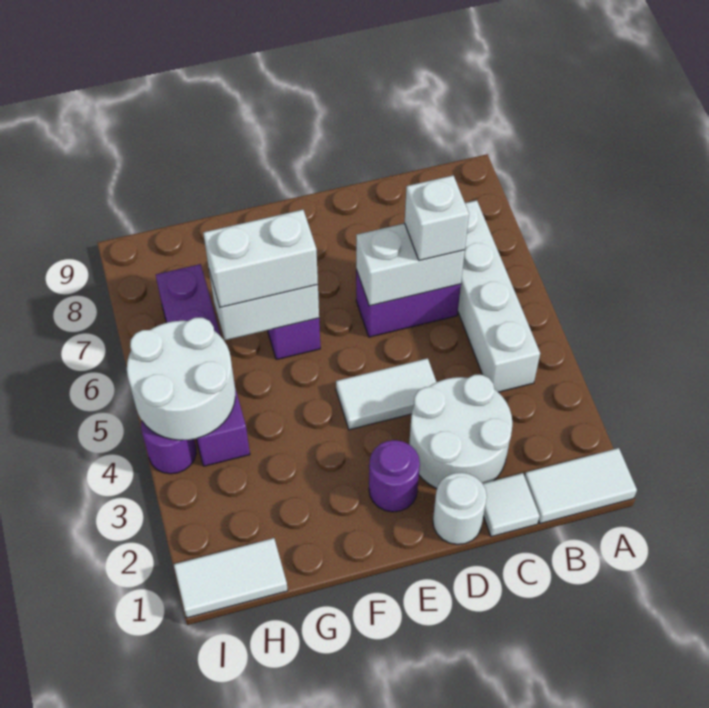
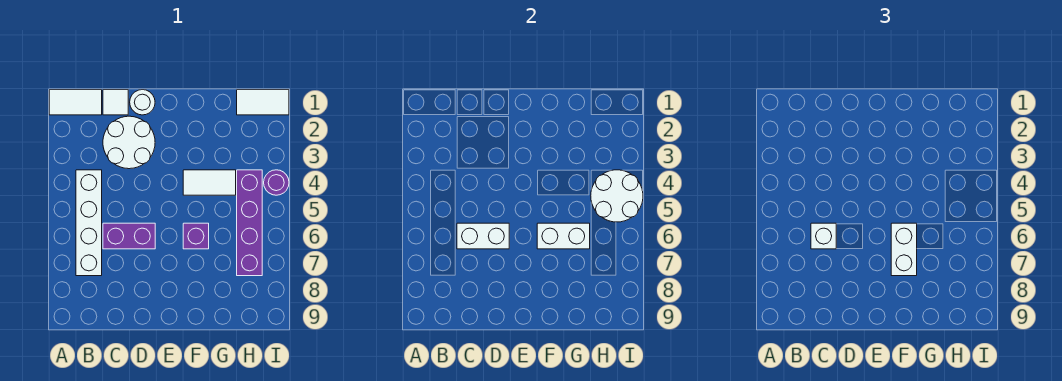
white 1x2 tile [336,358,436,430] -> white 1x2 tile moved to [183,170,236,195]
purple 1x1 round brick [369,440,420,512] -> none
white 1x2 brick [203,210,318,307] -> white 1x2 brick turned to [891,223,917,276]

